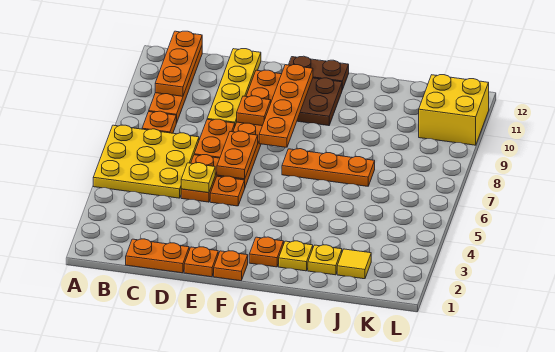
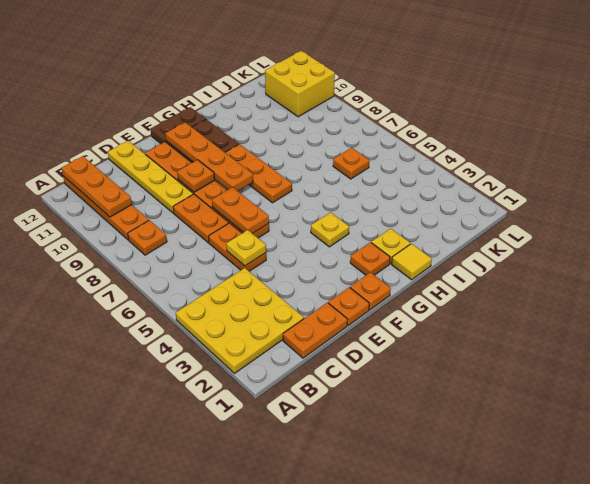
yellow 3x3 plate [93,125,199,198] -> yellow 3x3 plate moved to [176,268,304,373]
orange 1x1 plate [210,176,245,206] -> orange 1x1 plate moved to [333,148,369,179]
orange 1x3 plate [282,149,375,186] -> orange 1x3 plate turned to [225,144,292,203]
yellow 1x1 plate [308,245,342,275] -> yellow 1x1 plate moved to [311,212,349,247]
yellow 1x1 tile [337,249,371,279] -> yellow 1x1 tile moved to [392,244,432,280]

